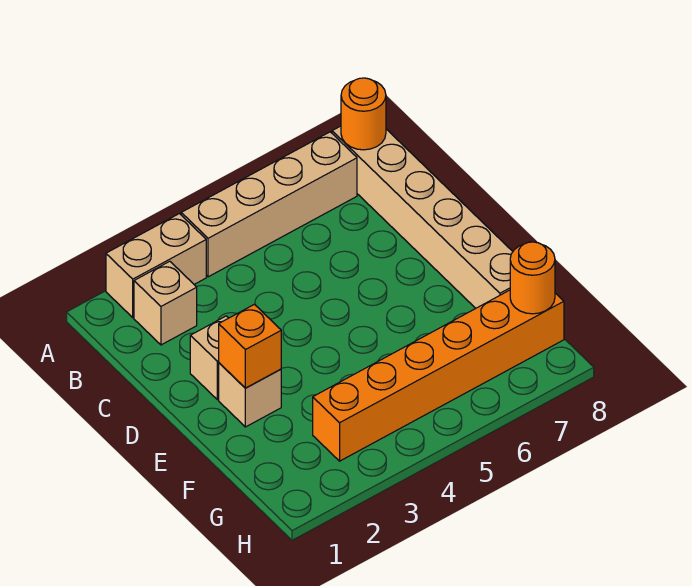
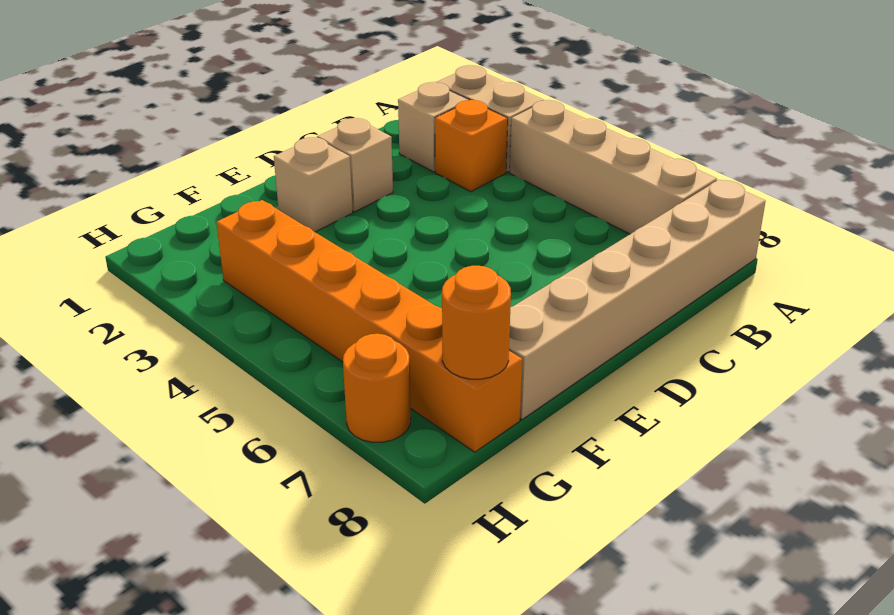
orange 1x1 round brick [341,78,386,150] -> orange 1x1 round brick moved to [343,334,411,442]
orange 1x1 brick [219,304,281,388] -> orange 1x1 brick moved to [435,100,508,192]

